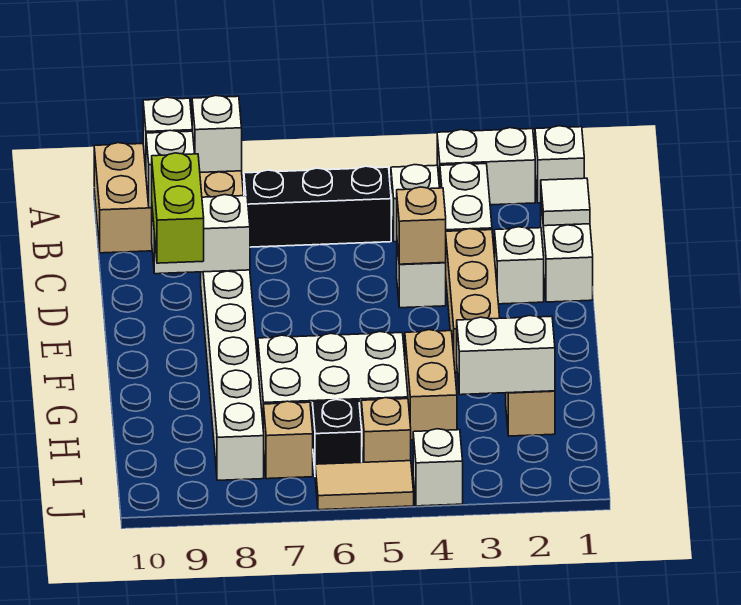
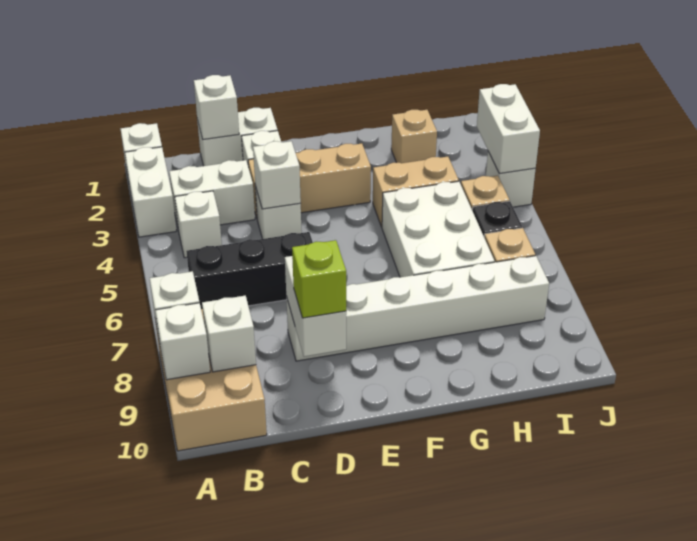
black 1x3 brick [244,166,391,247] -> black 1x3 brick turned to [186,232,313,309]
white 1x1 tile [541,178,590,226] -> white 1x1 brick [194,75,239,139]
tan 1x1 brick [397,187,446,264] -> white 1x1 brick [253,141,301,209]
lime 1x2 brick [152,153,204,263] -> lime 1x1 brick [292,240,346,318]
white 1x2 brick [457,316,555,395] -> white 1x2 brick moved to [477,84,540,174]
tan 1x2 tile [315,461,414,510] -> none

